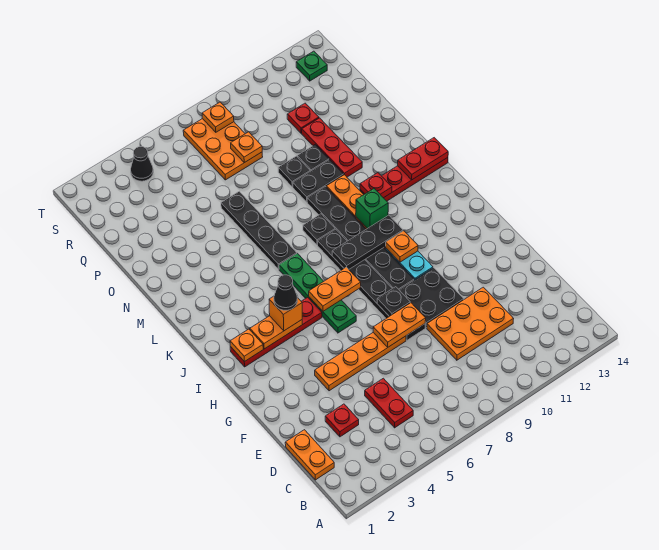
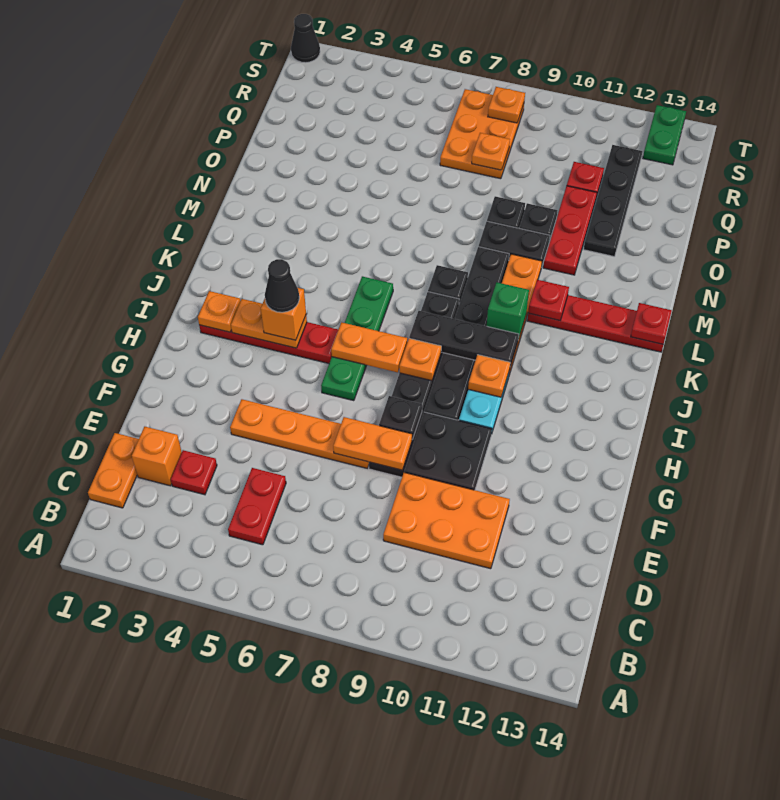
none -> orange 1x1 brick [132,427,182,486]
none -> orange 1x1 plate [399,338,441,381]
black 1x4 plate [221,191,297,269] -> black 1x4 plate moved to [584,145,642,257]
red 1x2 plate [398,138,448,180] -> red 1x1 plate [631,303,672,344]
black 1x1 cone [131,147,153,181] -> black 1x1 cone moved to [291,14,320,63]
green 1x1 plate [296,51,327,81] -> green 1x2 plate [643,105,686,165]

